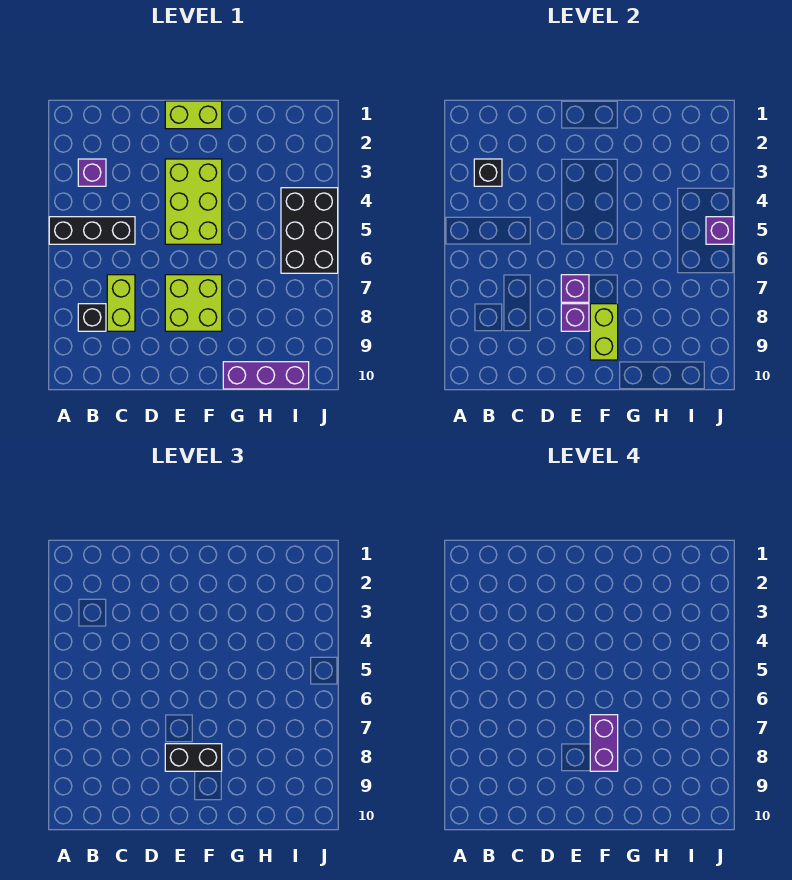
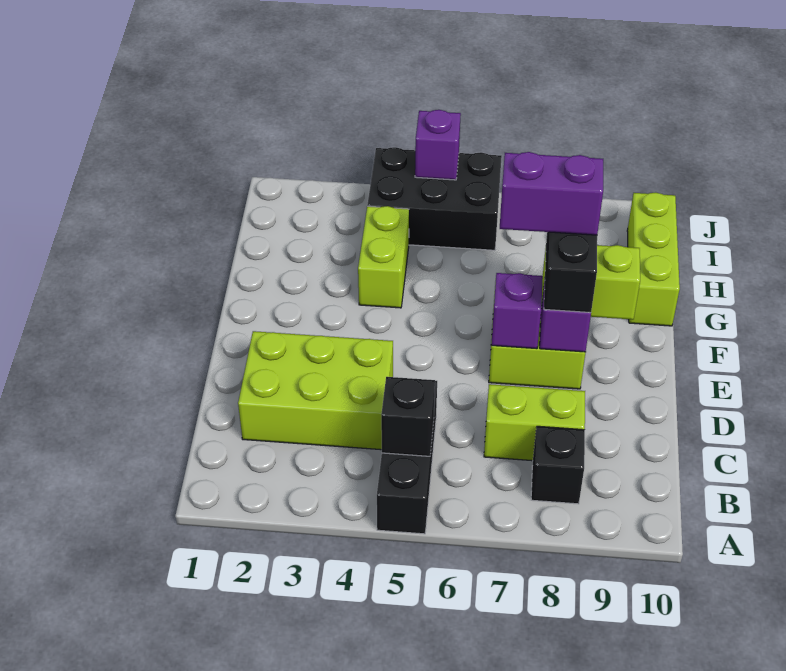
purple 1x1 brick [78,159,106,186] -> none
black 1x1 brick [474,159,502,186] -> black 1x1 brick moved to [381,377,435,456]
lime 1x2 brick [165,101,222,129] -> lime 1x2 brick moved to [358,206,409,308]
lime 2x3 brick [165,159,222,244] -> lime 2x3 brick moved to [238,331,393,450]
purple 1x3 brick [223,362,309,389] -> lime 1x3 brick [627,192,680,326]

